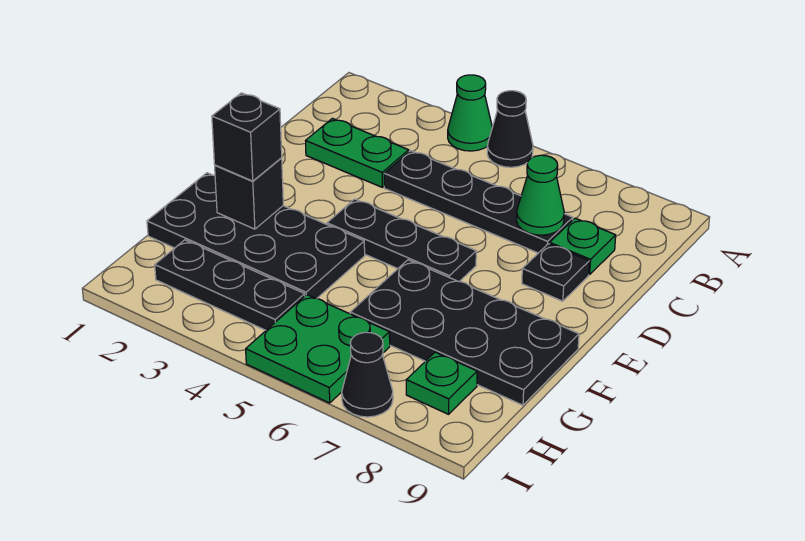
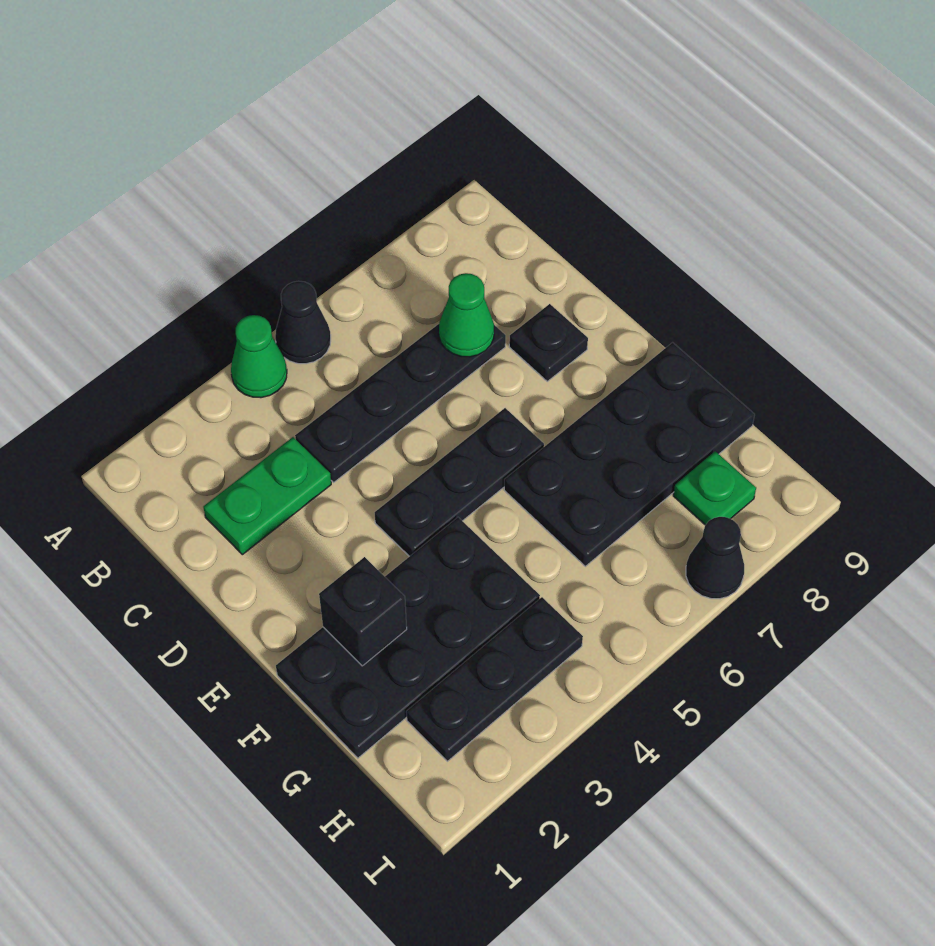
green 1x1 plate [550,218,616,275] -> none
black 1x1 brick [212,93,282,181] -> none
green 2x2 plate [246,295,390,403] -> none

